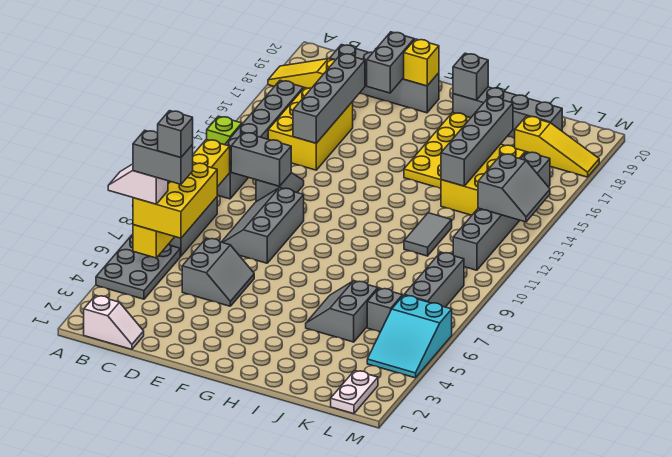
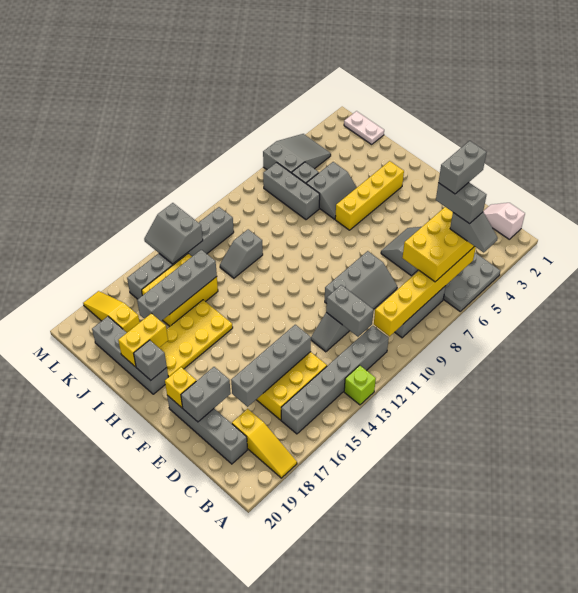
white 1x2 slope [108,164,168,204] -> grey 1x2 slope [450,212,498,253]
grey 1x1 brick [158,111,193,158] -> grey 1x2 brick [438,141,487,194]
none -> yellow 1x4 brick [335,161,404,230]
none -> yellow 1x2 brick [118,313,168,367]
grey 1x2 tile [404,213,452,256] -> grey 1x2 slope [220,229,263,278]
white 1x2 plate [331,370,378,414] -> white 1x2 plate turned to [344,111,384,144]
cyan 2x3 slope [367,295,452,378] -> grey 2x3 slope [263,134,331,173]
grey 1x3 brick [404,252,464,307] -> grey 1x3 brick turned to [263,163,320,220]
grey 2x2 slope [478,154,550,222] -> grey 2x2 slope turned to [144,203,203,264]

